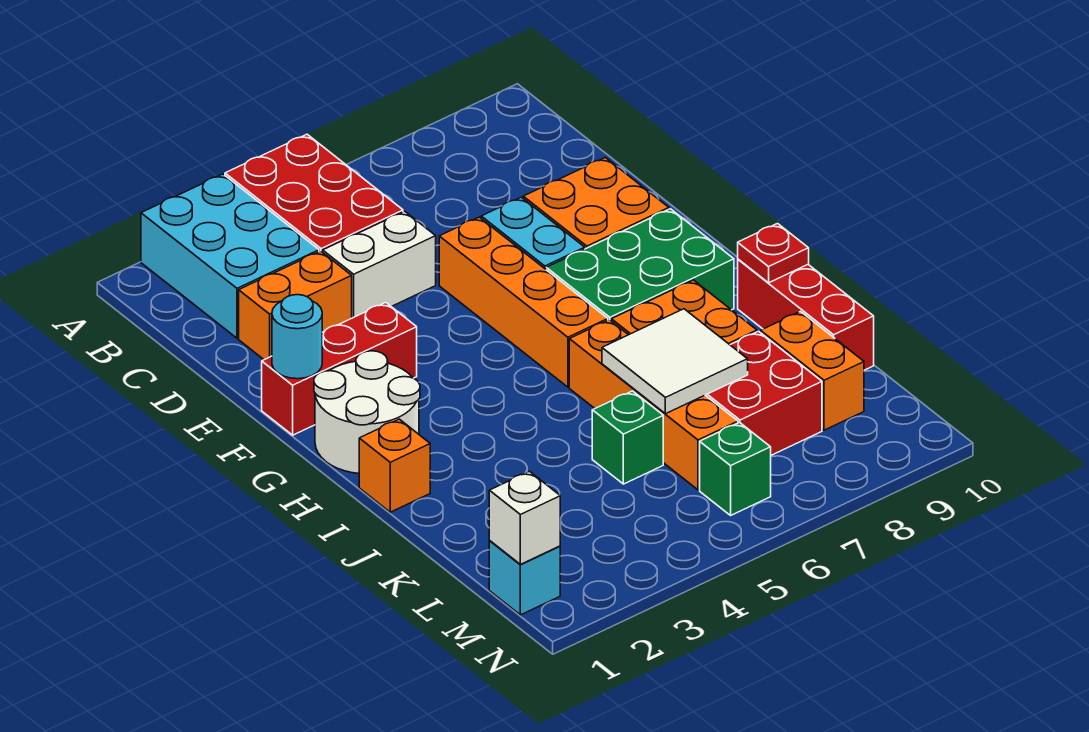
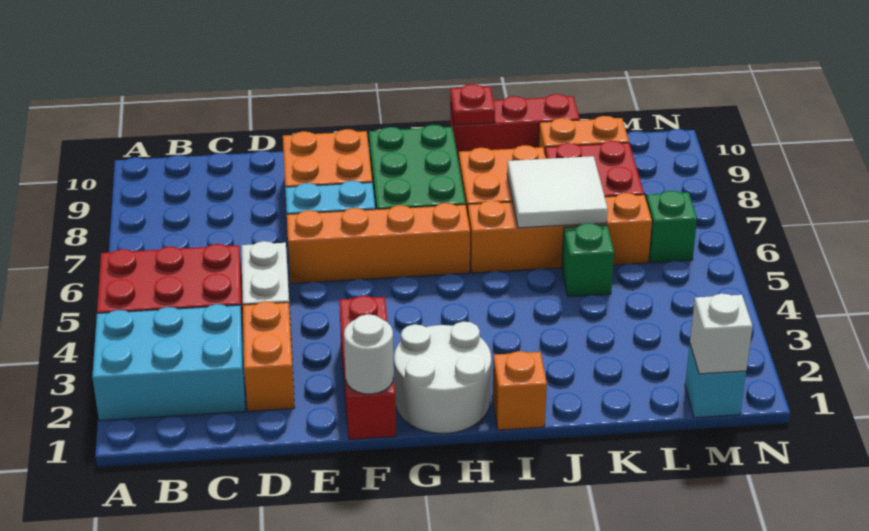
cyan 1x1 round brick [272,295,322,379] -> white 1x1 round brick [344,314,394,394]

